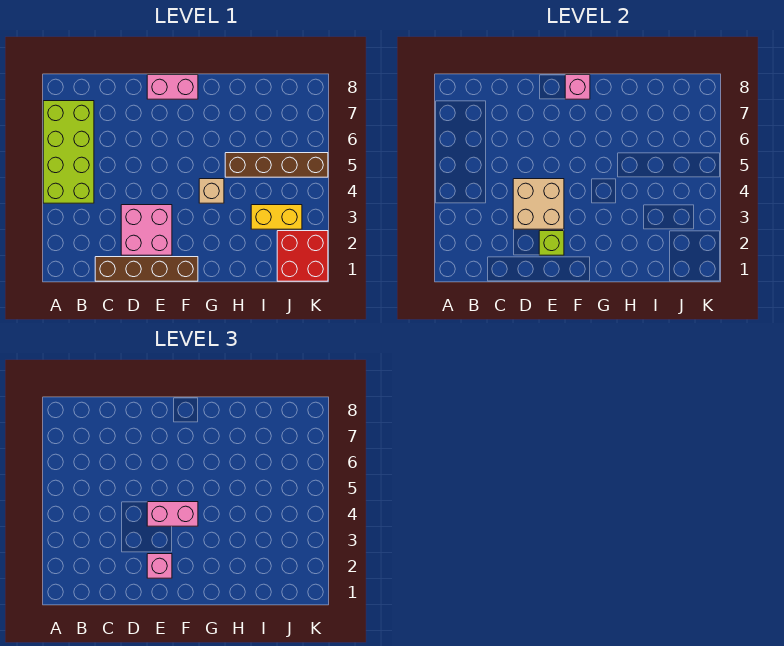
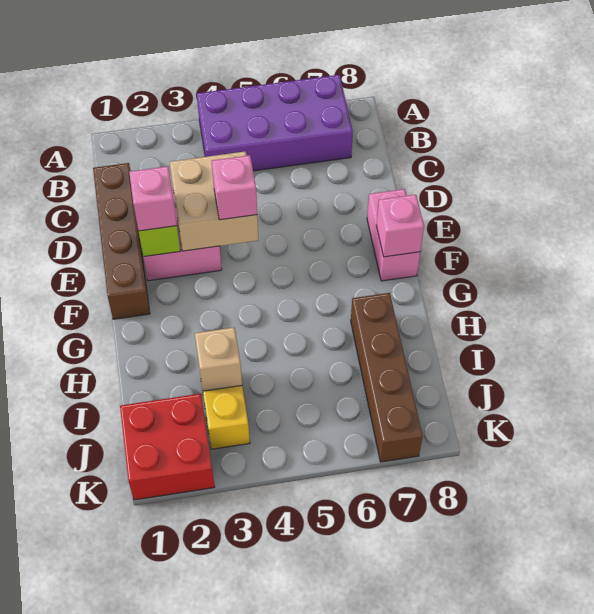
lime 2x4 brick [43,101,94,203] -> purple 2x4 brick [197,75,353,171]
pink 1x2 brick [147,502,198,526] -> pink 1x1 brick [212,155,257,220]
tan 1x1 brick [199,179,224,203] -> tan 1x1 brick moved to [195,327,242,391]
brown 1x4 brick [225,153,328,177] -> brown 1x4 brick moved to [351,293,423,462]

